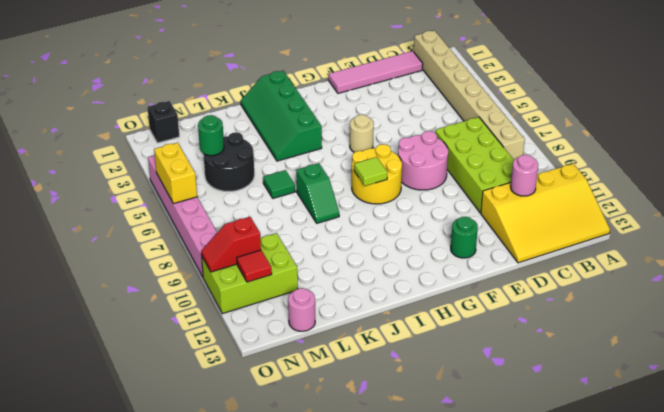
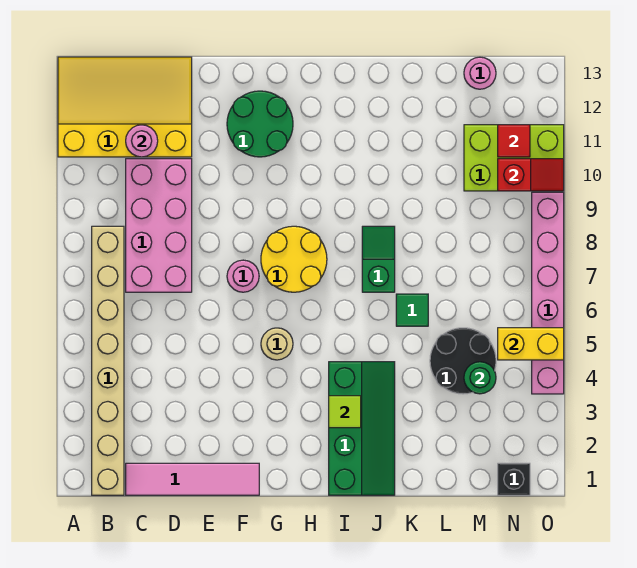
lime 2x4 brick [435,117,514,213] -> pink 2x4 brick [126,159,192,292]
pink 2x2 round brick [398,131,448,190] -> pink 1x1 round brick [227,260,259,292]
green 1x1 round brick [451,217,478,258] -> green 2x2 round brick [227,91,293,157]
lime 1x1 tile [354,157,387,186] -> lime 1x1 tile moved to [329,396,361,428]
yellow 1x2 brick [154,143,197,204] -> yellow 1x2 brick turned to [498,328,564,360]

